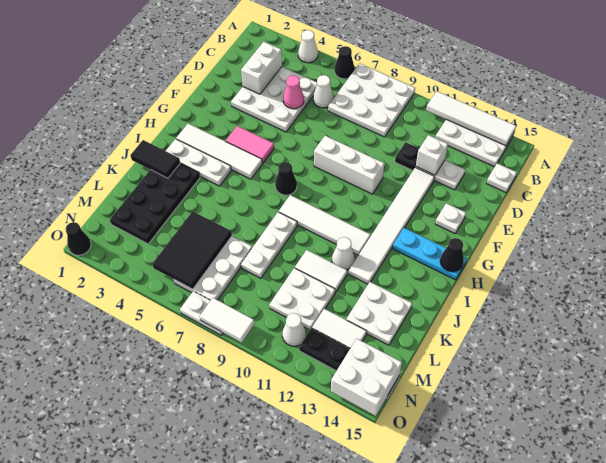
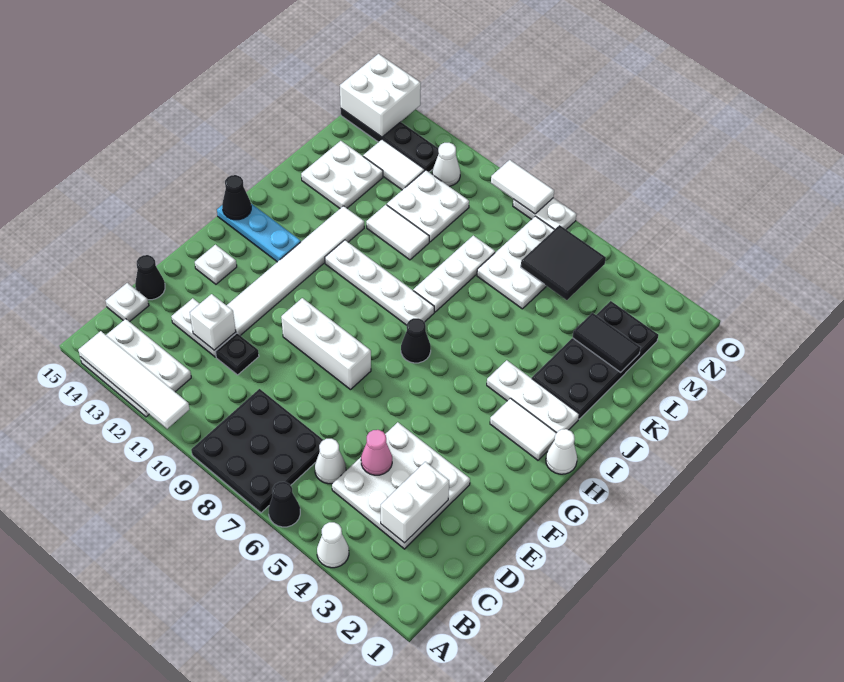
white 3x3 plate [328,63,415,137] -> black 3x3 plate [191,389,323,513]
pink 1x2 tile [226,126,274,163] -> none
white 1x4 tile [176,124,262,179] -> white 1x2 tile [490,398,556,460]
white 1x4 tile [279,195,371,255] -> white 1x4 plate [325,240,434,325]
black 1x2 tile [130,140,180,178] -> black 1x2 tile moved to [573,313,641,372]
white 1x1 cone [332,237,355,270] -> white 1x1 cone moved to [546,429,577,474]
black 2x3 tile [152,211,232,289] -> black 2x2 tile [521,225,606,300]
black 1x1 cone [65,222,91,255] -> black 1x1 cone moved to [135,255,165,300]

